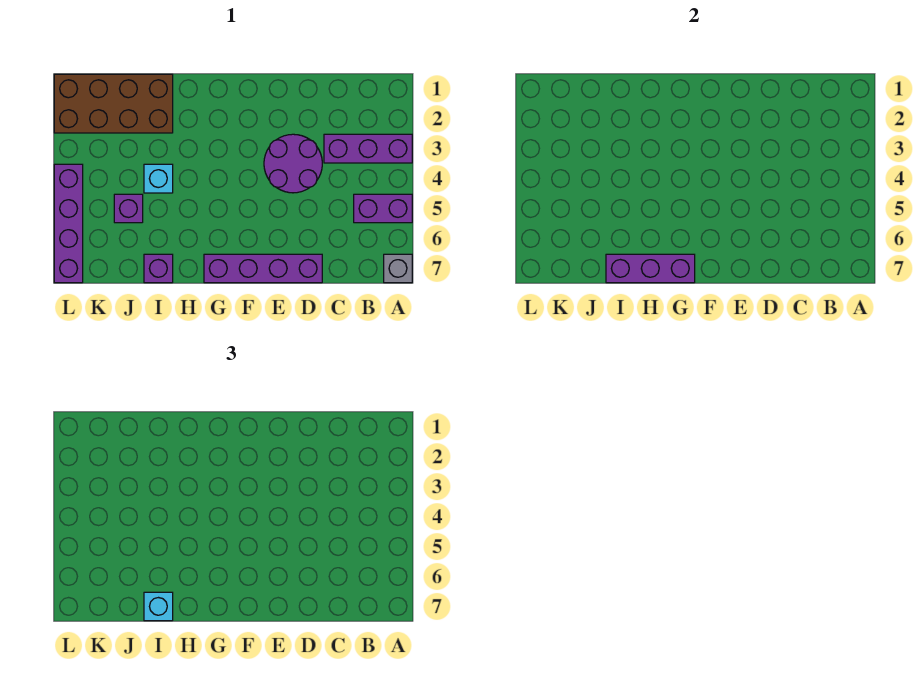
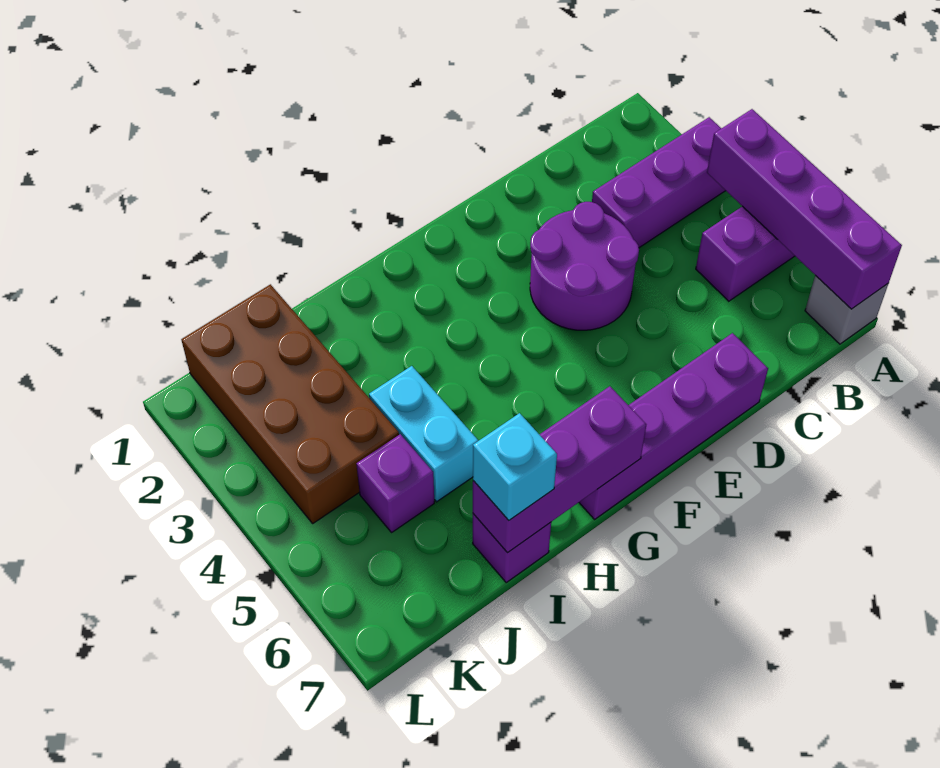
brown 2x4 brick [54,74,173,133] -> brown 2x4 brick turned to [181,284,399,523]
cyan 1x1 brick [144,164,173,193] -> cyan 1x2 brick [369,366,479,502]
purple 1x4 brick [54,164,83,283] -> purple 1x4 brick moved to [707,109,902,309]

